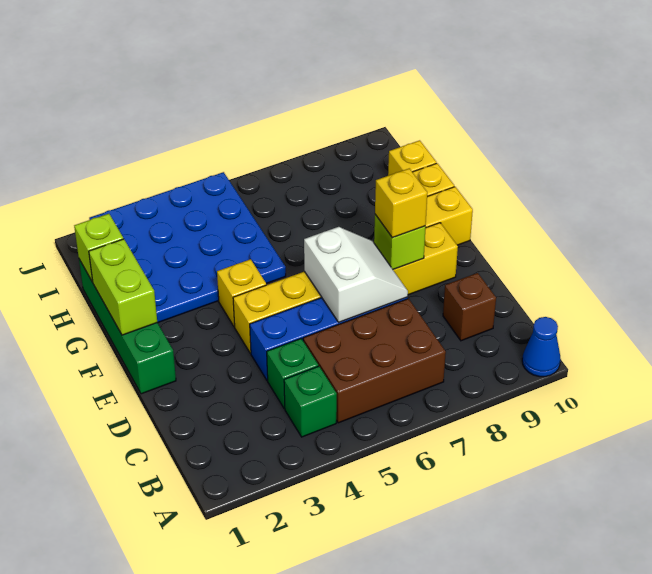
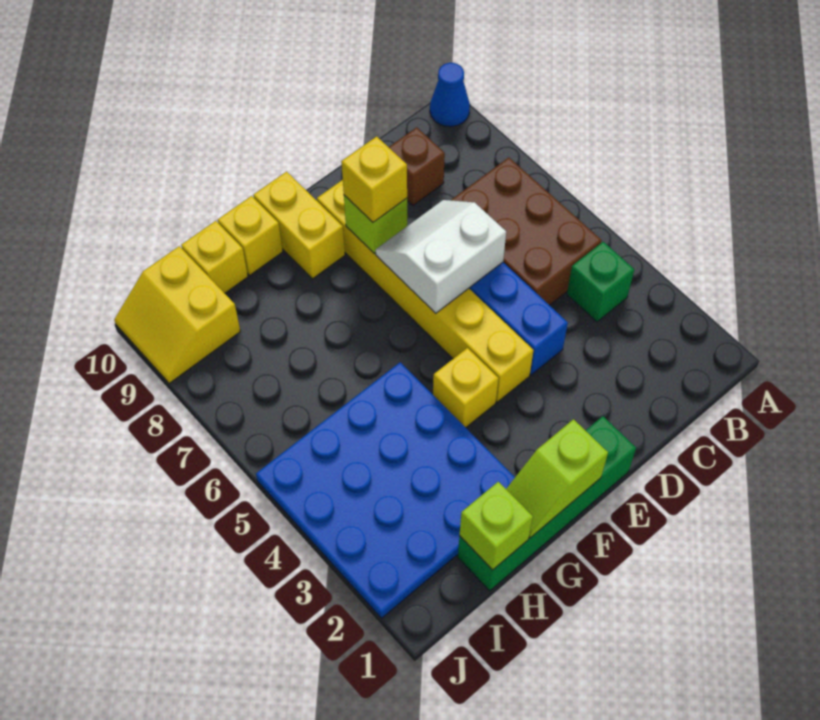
green 1x1 brick [267,339,318,408] -> none
lime 1x2 brick [89,239,157,335] -> lime 1x2 slope [506,419,608,538]
none -> yellow 2x2 slope [114,246,240,383]

